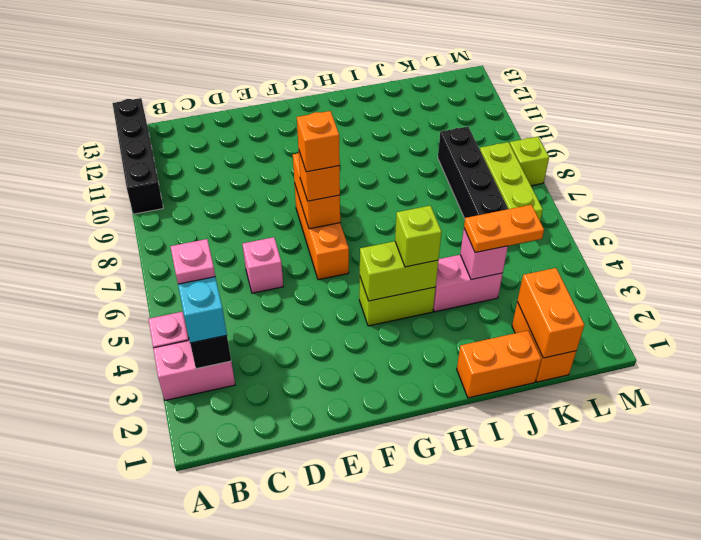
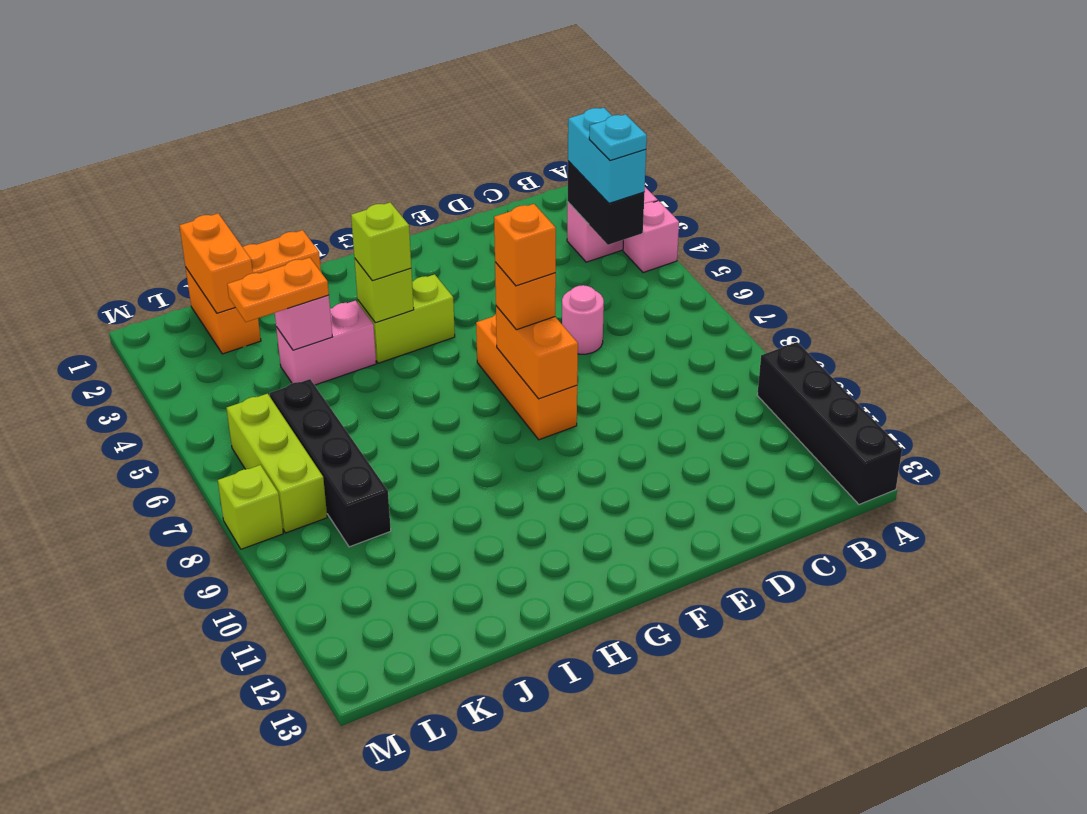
pink 1x1 plate [170,239,215,284] -> cyan 1x1 plate [589,114,647,161]
pink 1x1 brick [243,237,283,293] -> pink 1x1 round brick [562,285,604,354]
lime 1x2 brick [360,241,438,301] -> lime 1x1 brick [354,258,414,323]

